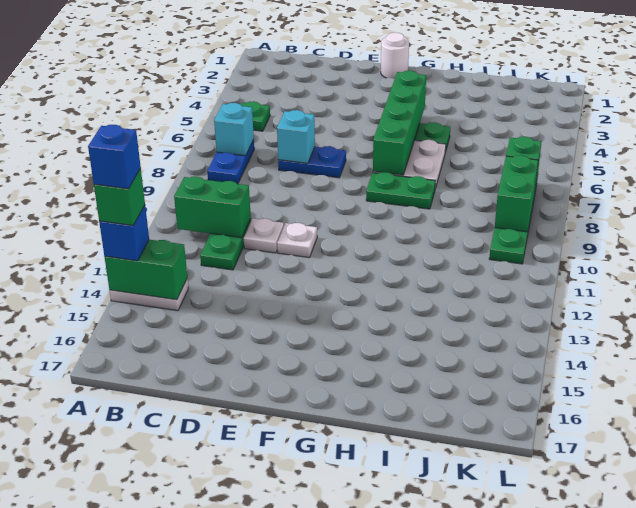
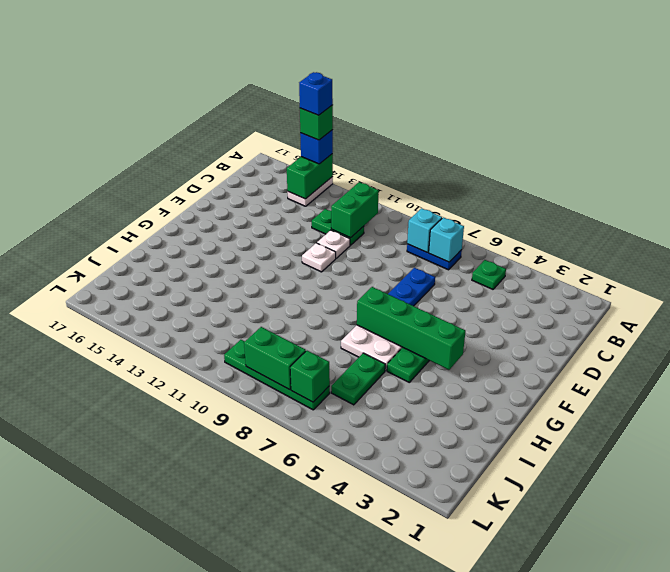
cyan 1x1 brick [277,110,315,163] -> cyan 1x1 brick moved to [407,208,442,253]
white 1x1 round brick [381,33,409,79] -> none
green 1x2 plate [366,172,436,209] -> green 1x2 plate moved to [331,353,385,405]

